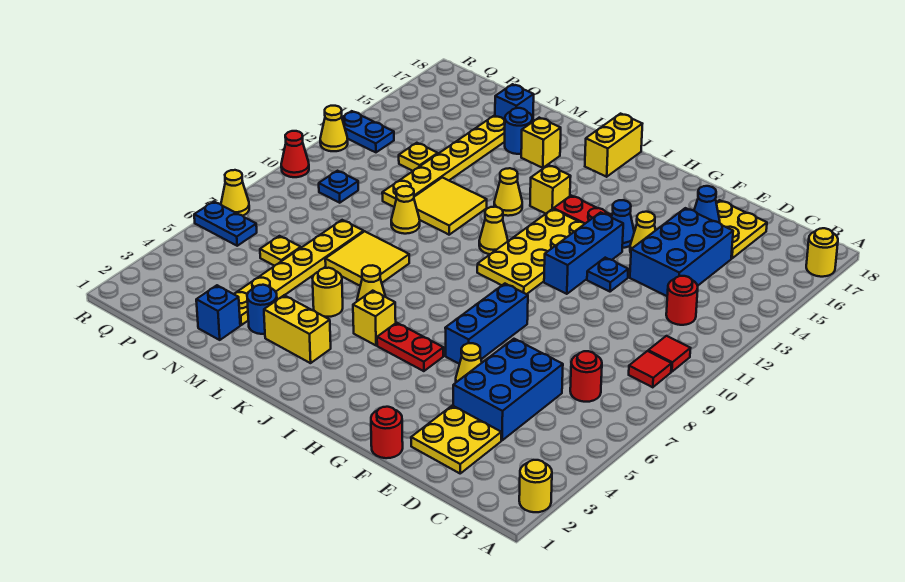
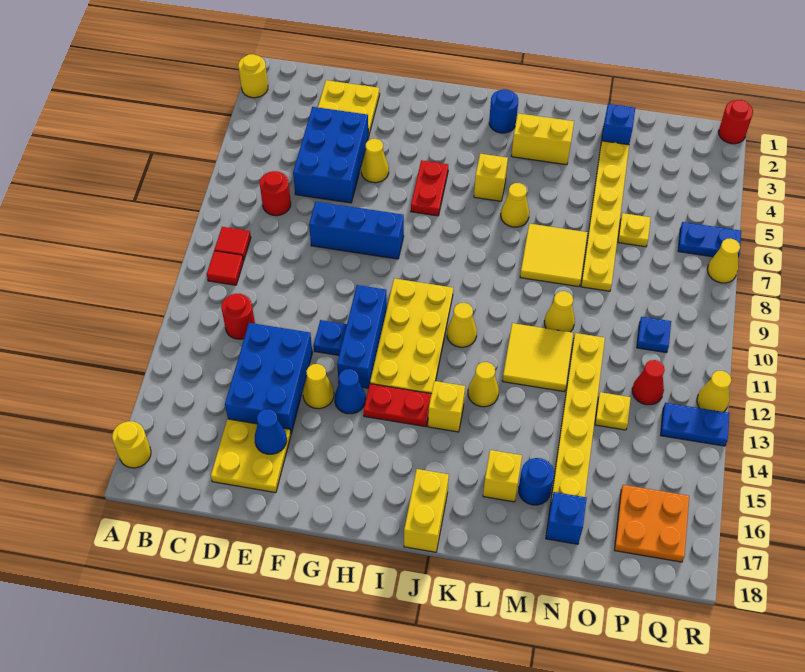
red 1x1 round brick [371,407,403,458] -> red 1x1 round brick moved to [718,100,753,144]
blue 1x3 brick [445,284,528,364] -> blue 1x3 brick turned to [309,202,404,259]
red 1x2 plate [377,323,443,371] -> red 1x2 plate turned to [411,160,448,216]
yellow 1x1 round brick [312,268,343,317] -> none
blue 1x1 round brick [247,285,277,334] -> blue 1x1 round brick moved to [489,89,518,133]
none -> orange 2x2 plate [615,485,689,562]
red 1x1 cone [281,131,309,177] -> red 1x1 cone moved to [632,360,665,405]

